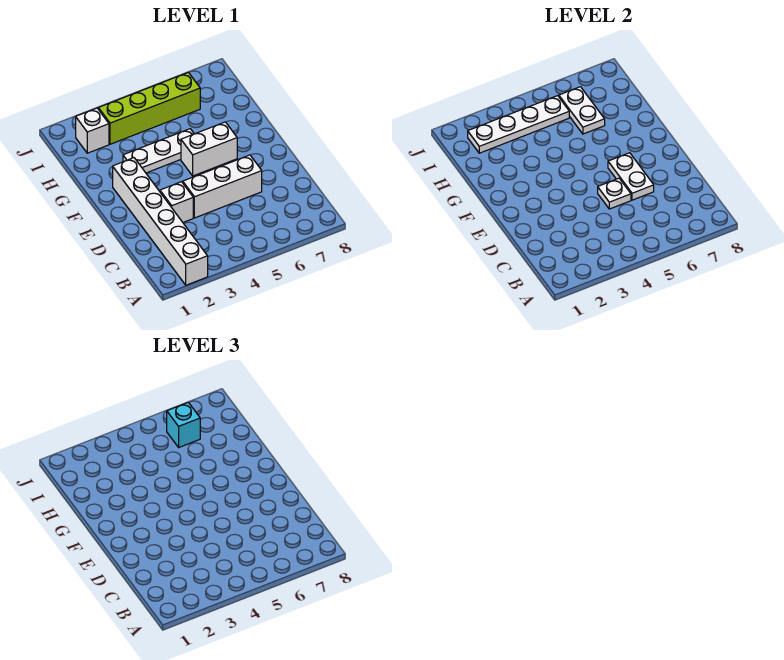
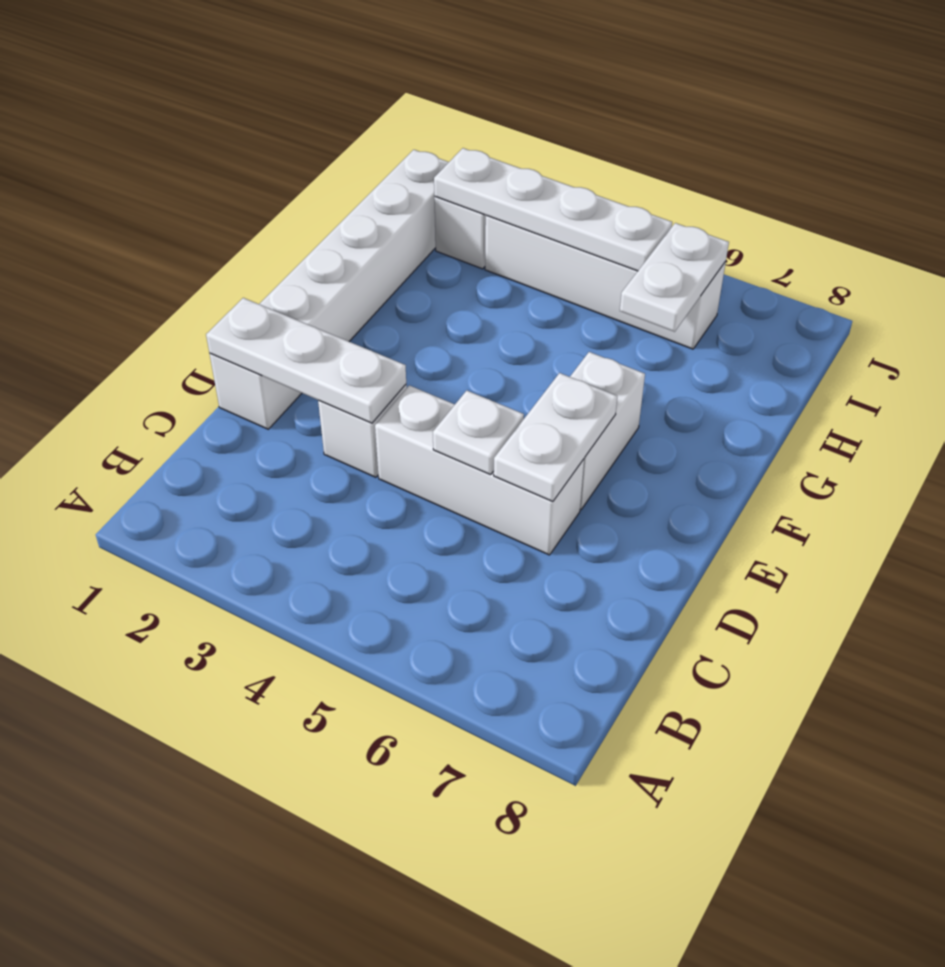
white 1x6 brick [113,158,208,285] -> white 1x6 brick moved to [210,150,449,429]
white 1x2 brick [181,122,237,176] -> white 1x2 brick turned to [570,352,645,510]
white 1x3 plate [123,129,194,173] -> white 1x3 plate moved to [206,298,406,423]
lime 1x4 brick [98,72,200,144] -> white 1x4 brick [485,215,726,349]
cyan 1x1 brick [167,402,200,447] -> none

